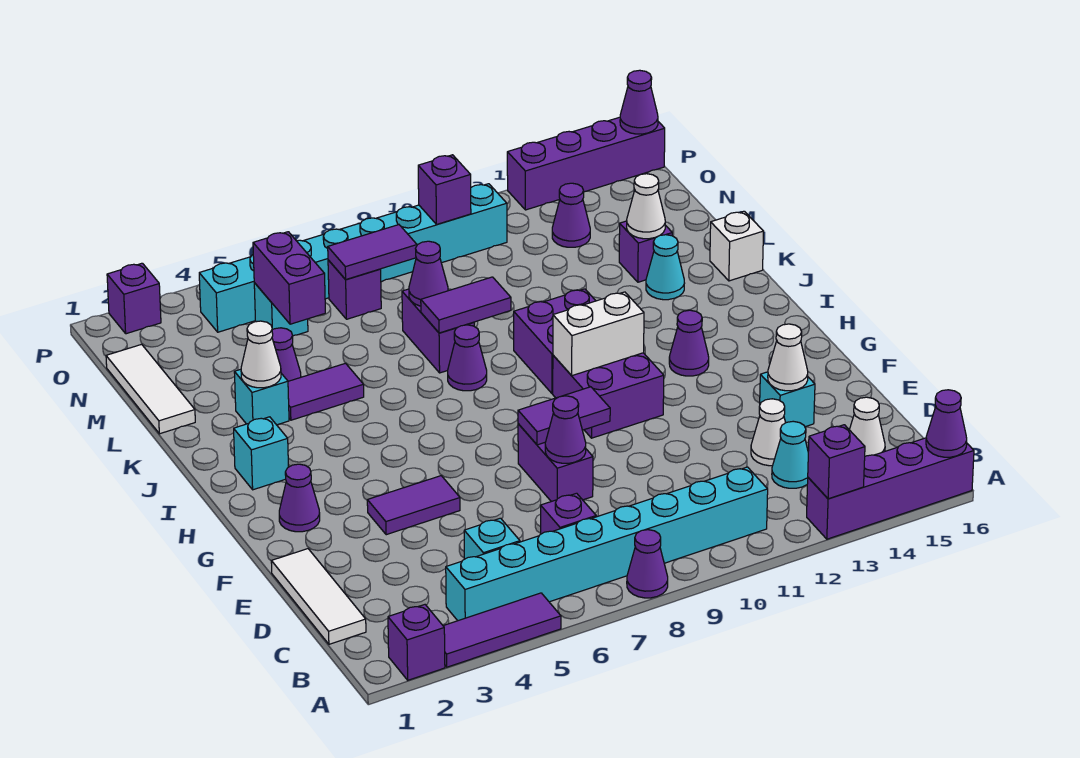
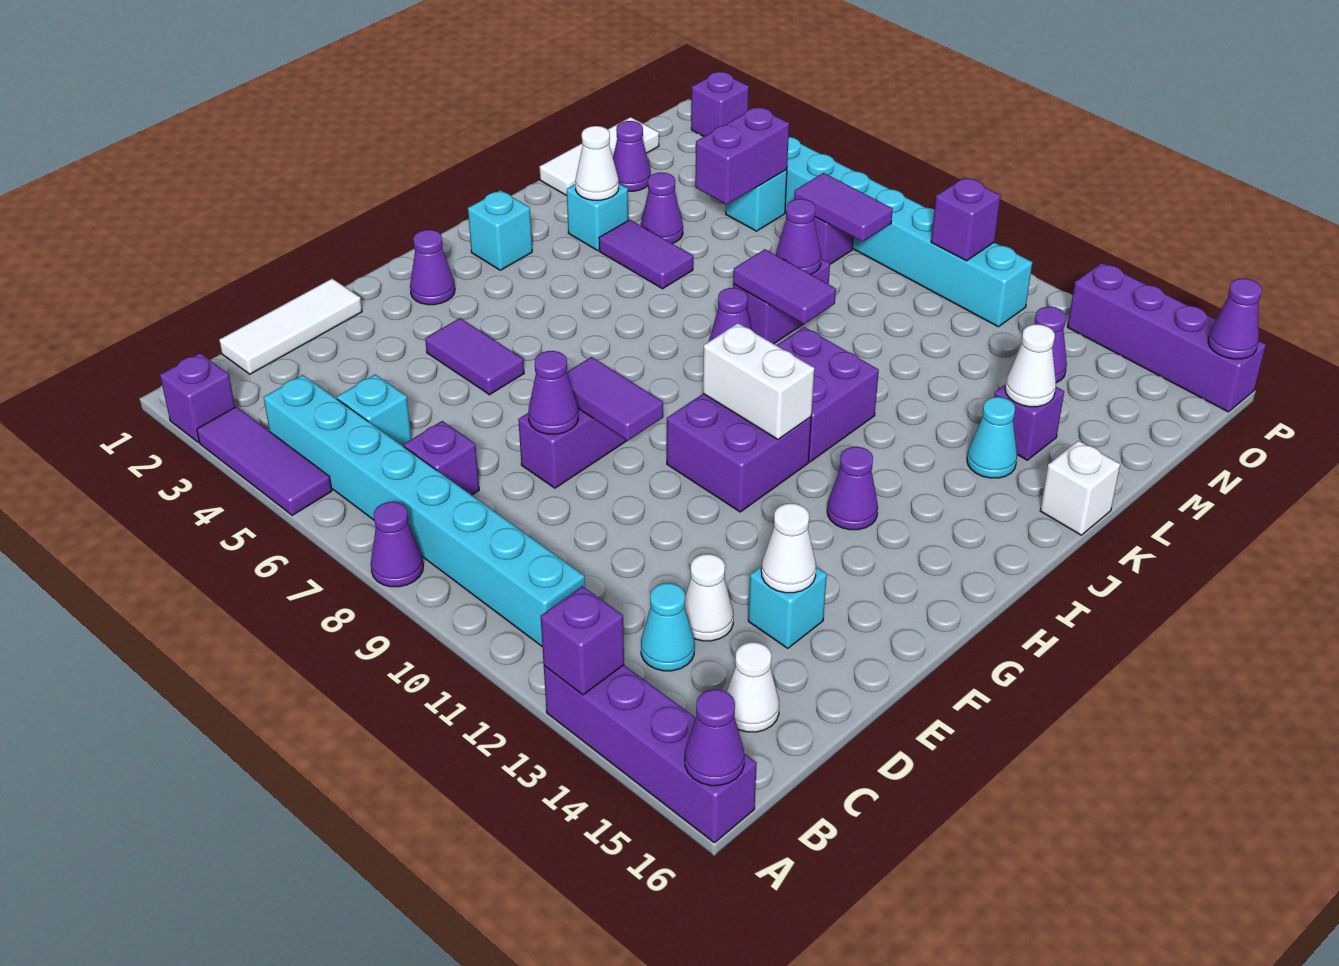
none -> purple 1x1 cone [613,121,651,191]

